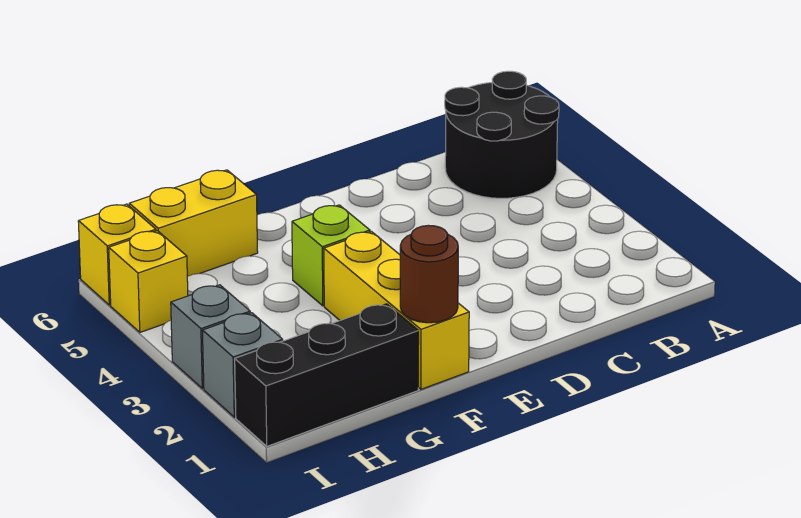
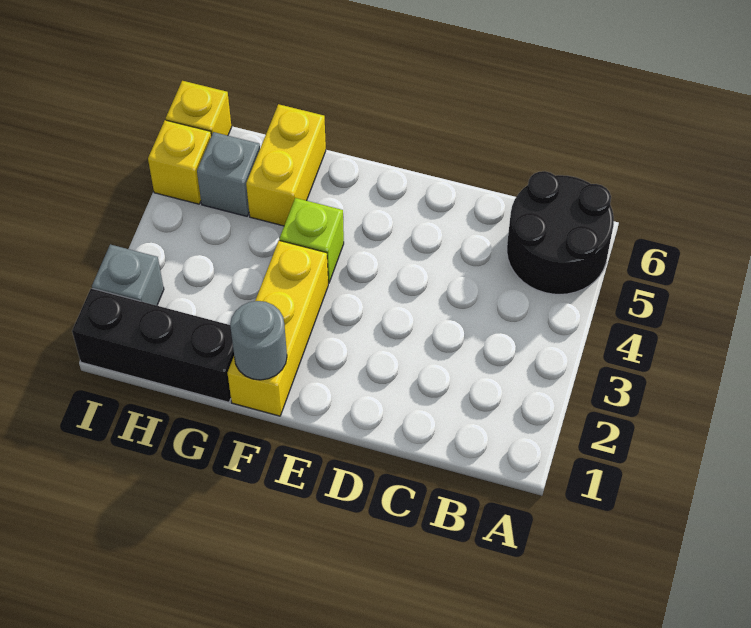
brown 1x1 round brick [400,225,458,323] -> grey 1x1 round brick [230,301,287,380]
yellow 1x2 brick [129,170,258,277] -> yellow 1x2 brick turned to [246,104,326,226]
grey 1x1 brick [171,285,250,389] -> grey 1x1 brick moved to [197,132,260,216]

